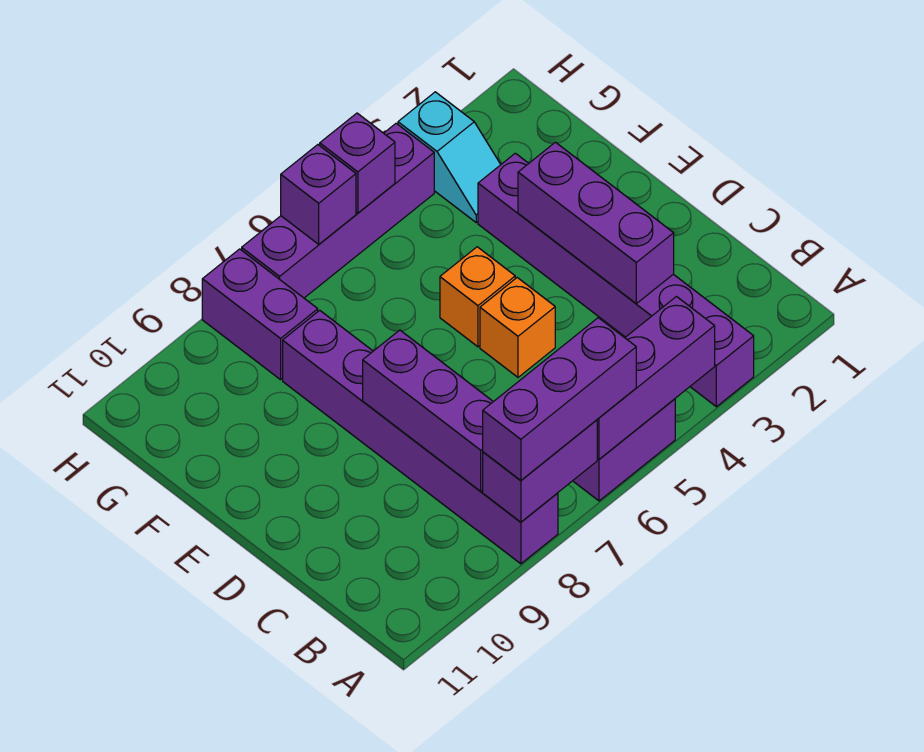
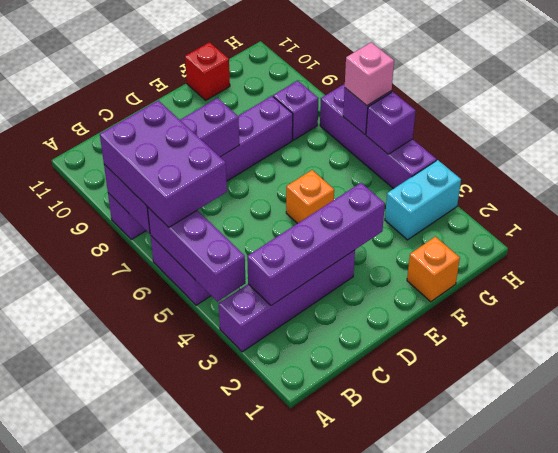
purple 1x6 brick [478,153,754,407] -> purple 1x4 brick [219,250,355,352]
purple 1x3 brick [483,318,636,480] -> purple 2x3 brick [100,100,227,227]
purple 1x3 brick [518,142,674,304] -> purple 1x4 brick [247,183,385,306]
orange 1x1 brick [480,278,555,377] -> orange 1x1 brick moved to [407,237,460,302]
none -> red 1x1 brick [185,42,230,100]
cyan 1x2 slope [398,92,501,222] -> cyan 1x2 brick [385,160,461,240]
purple 1x2 brick [202,249,318,380] -> purple 1x1 brick [273,81,318,140]
none -> pink 1x1 brick [345,42,394,106]

